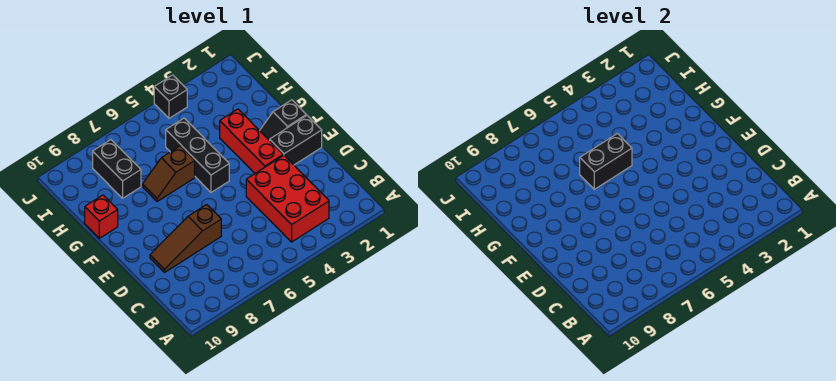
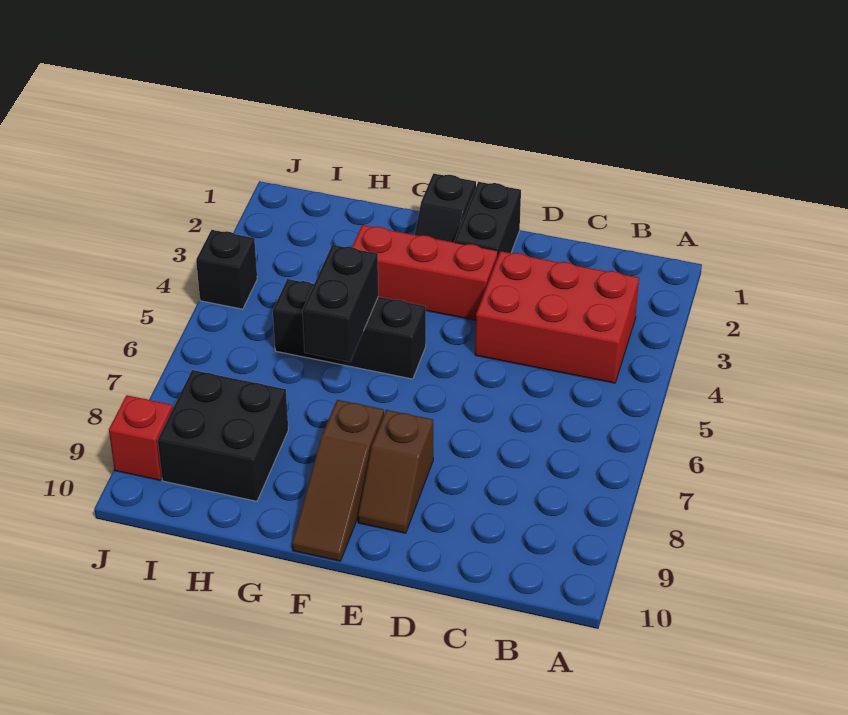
brown 1x3 slope [150,205,221,272] -> brown 1x3 slope moved to [292,400,384,561]
brown 1x2 slope [143,146,195,202] -> brown 1x2 slope moved to [358,410,433,533]
red 1x1 brick [85,195,118,238] -> red 1x1 brick moved to [109,395,173,480]
black 1x2 brick [93,140,141,198] -> black 2x2 brick [158,370,288,501]

